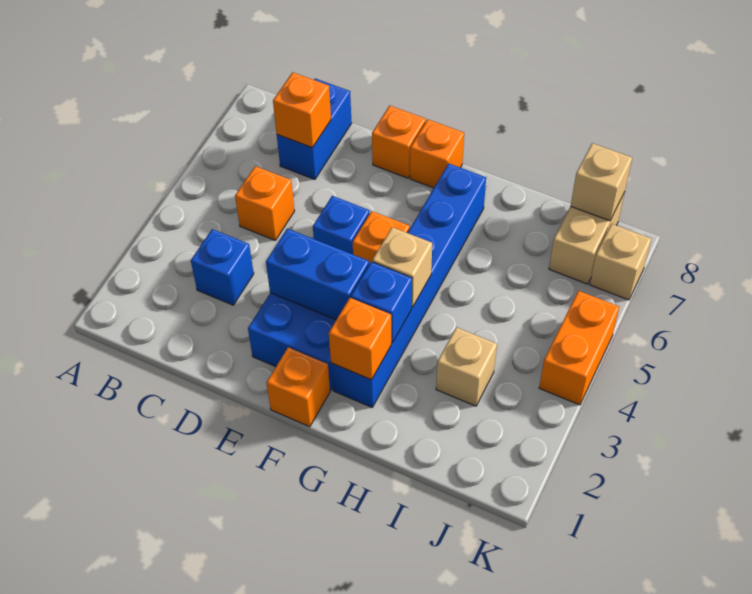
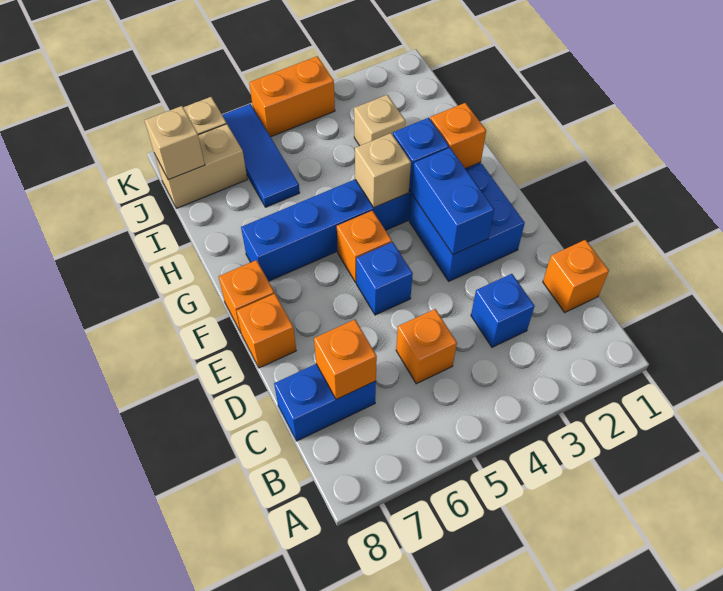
orange 1x1 brick [267,347,330,427] -> orange 1x1 brick moved to [543,240,609,313]
none -> blue 1x3 tile [222,104,300,207]

